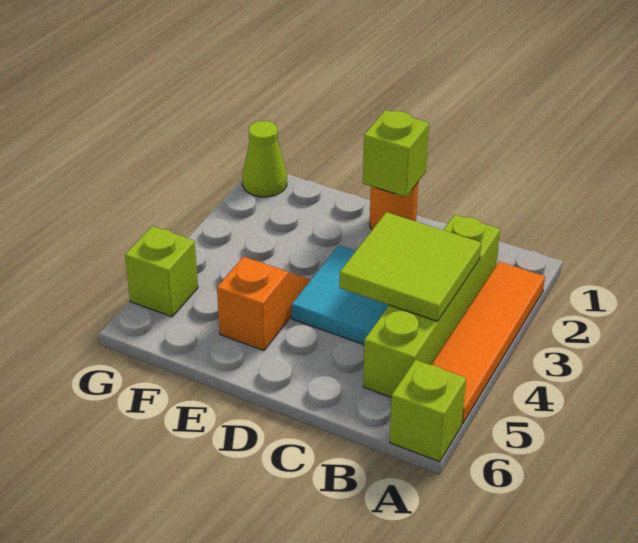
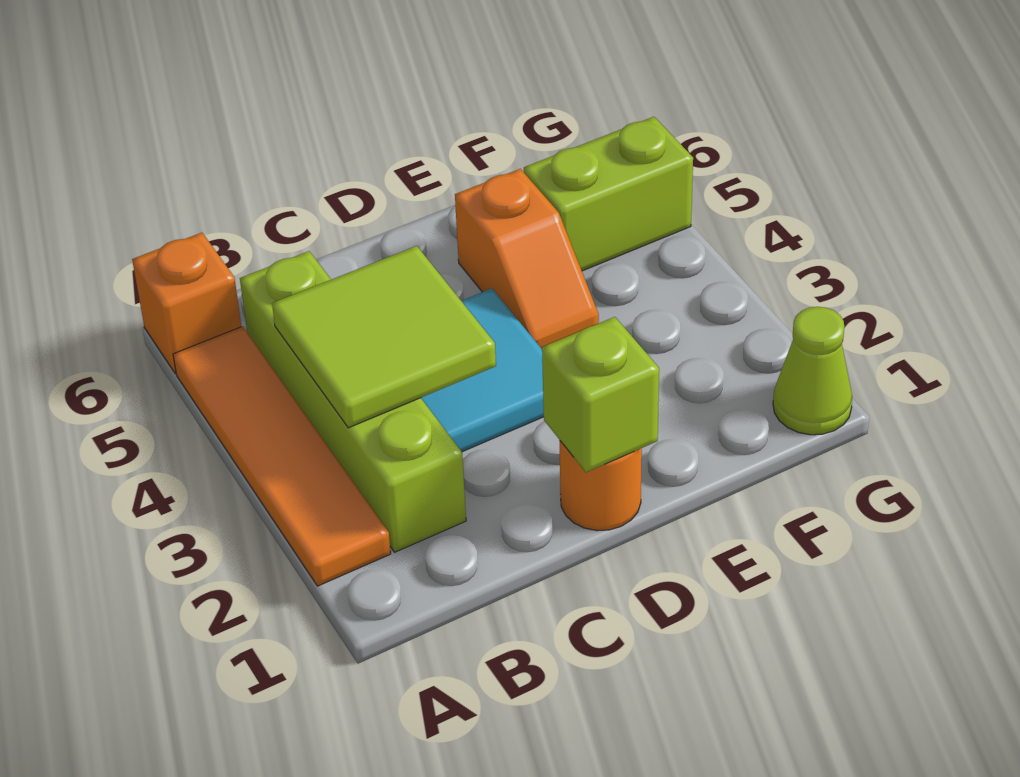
lime 1x1 brick [390,360,466,462] -> orange 1x1 brick [132,233,241,373]
lime 1x1 brick [125,226,198,317] -> lime 1x2 brick [524,117,693,271]

